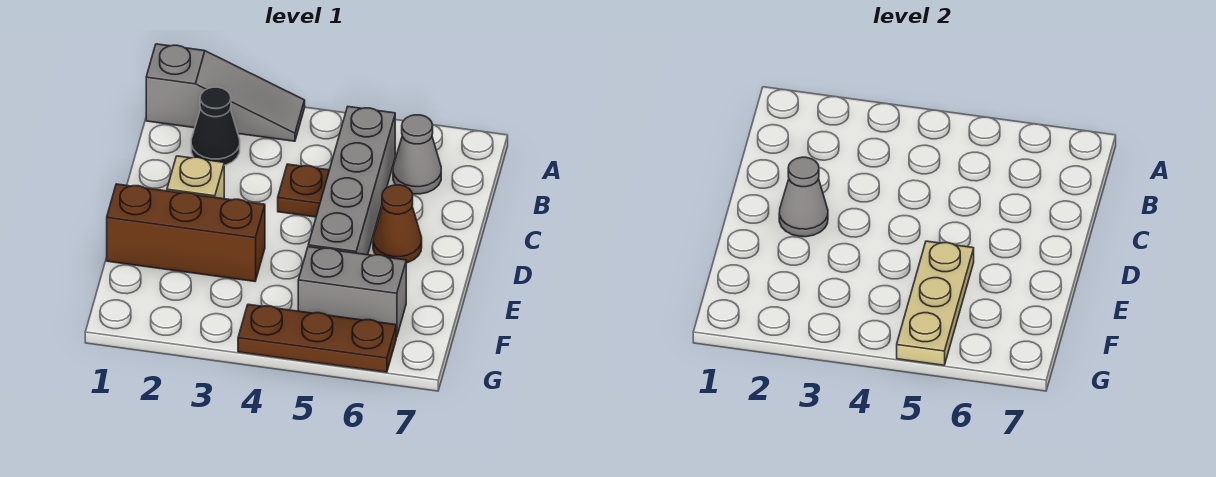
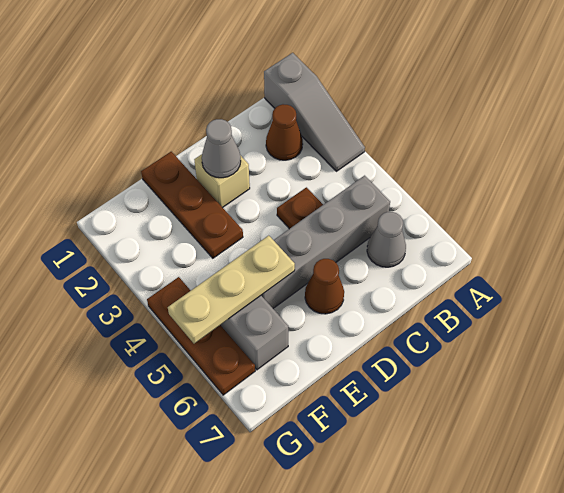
black 1x1 cone [191,87,240,165] -> brown 1x1 cone [266,104,303,160]
brown 1x3 brick [107,184,265,281] -> brown 1x3 plate [141,152,243,258]

